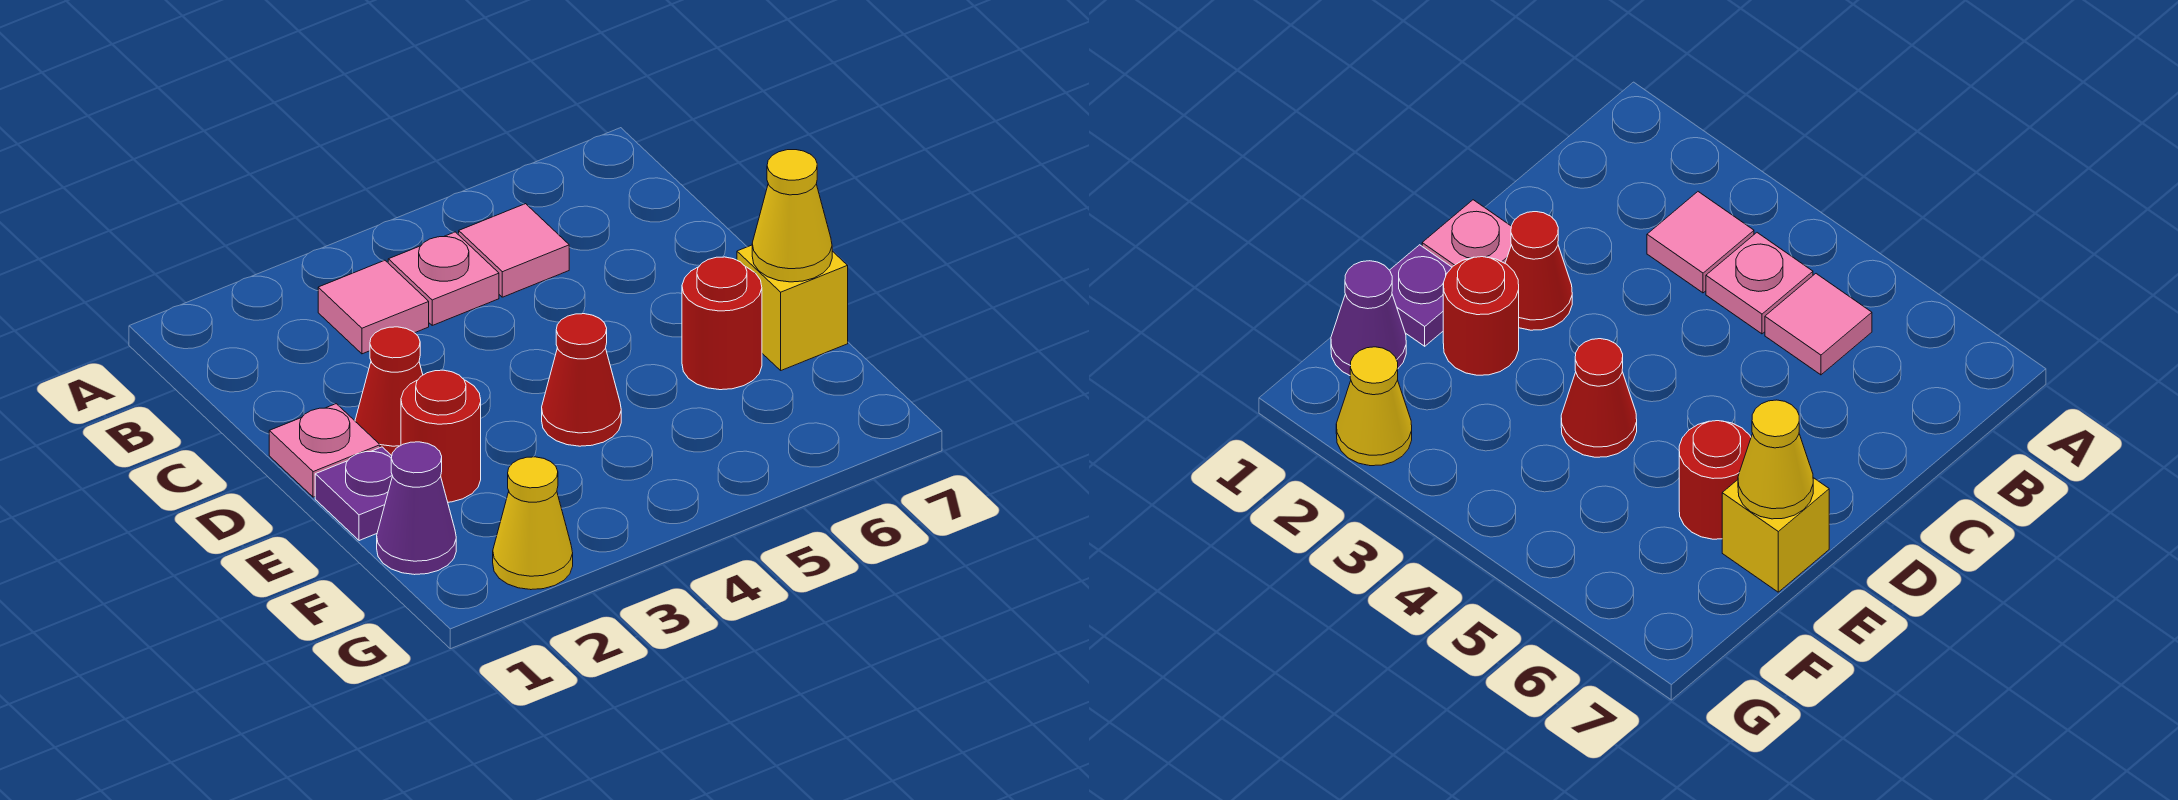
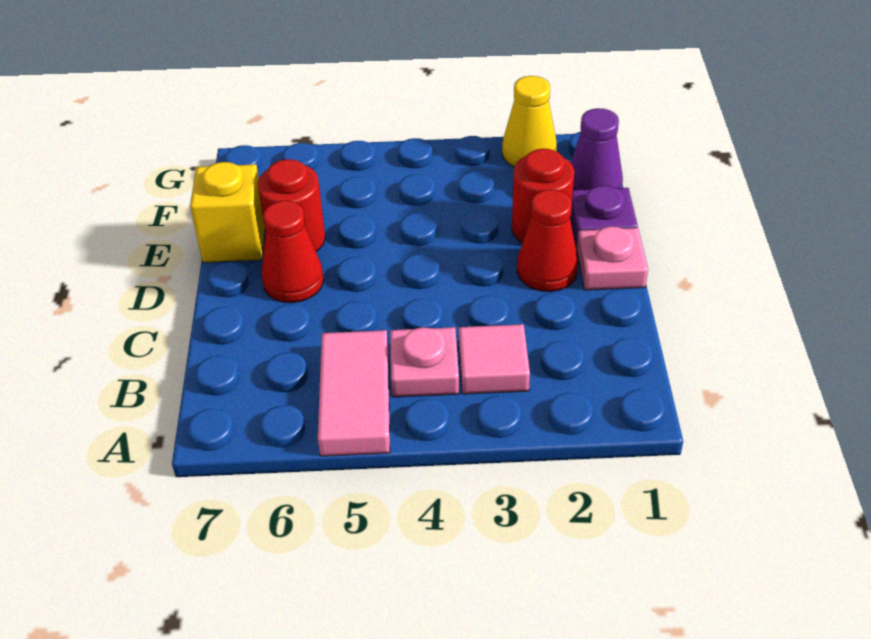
pink 1x1 tile [459,204,569,297] -> pink 1x2 tile [318,330,390,456]
red 1x1 cone [542,314,621,446] -> red 1x1 cone moved to [262,201,324,303]
yellow 1x1 cone [752,150,832,282] -> none

